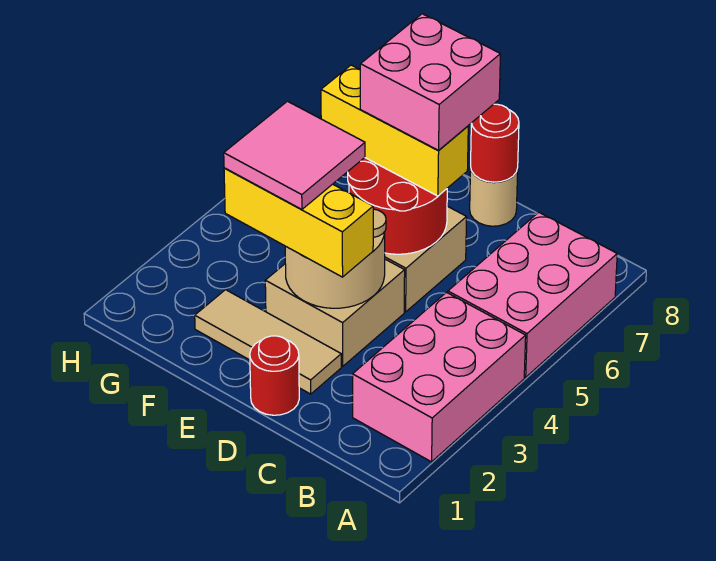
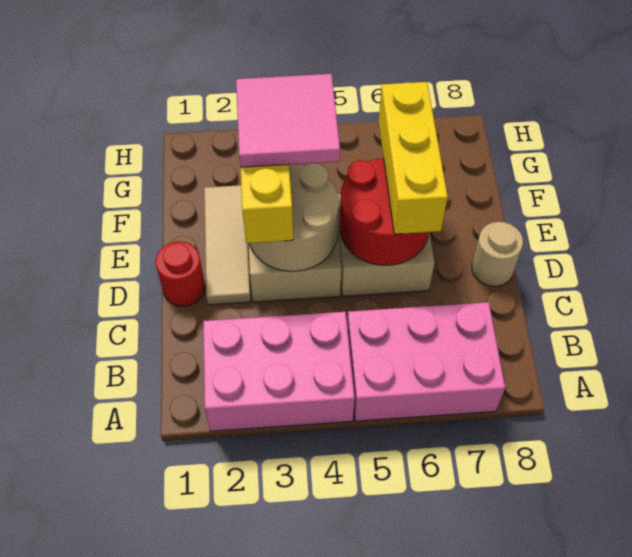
pink 2x2 brick [360,14,500,150] -> none
red 1x1 round brick [471,104,519,182] -> none

